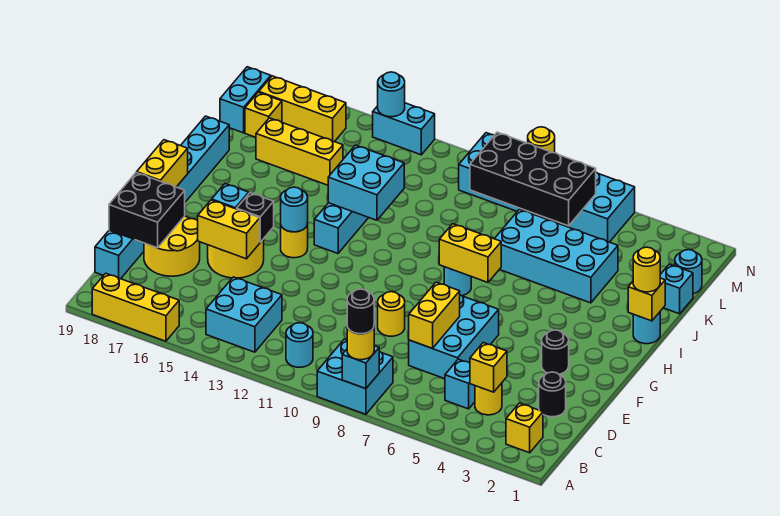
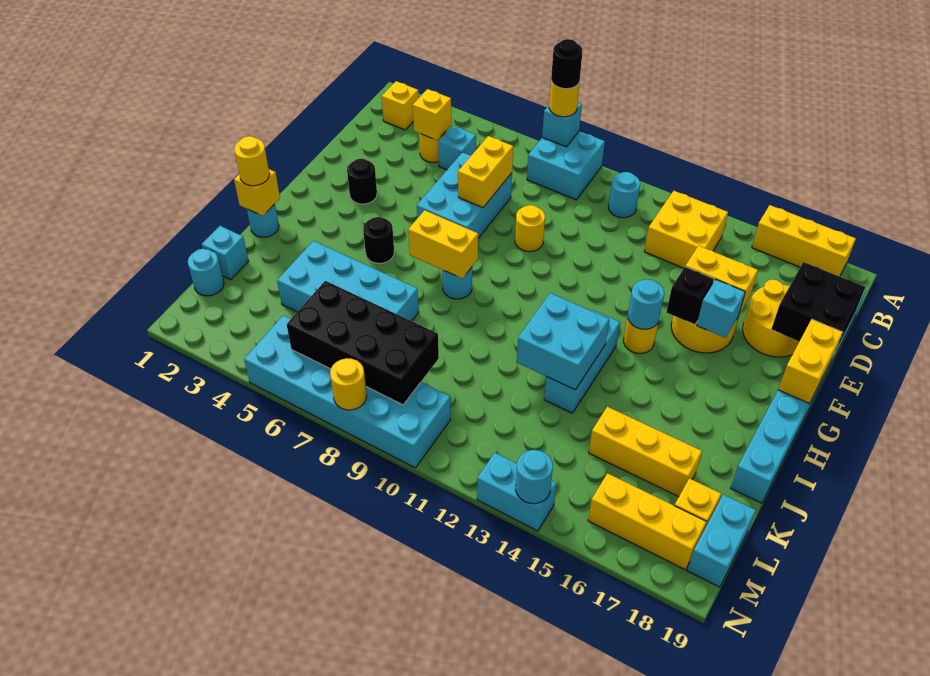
cyan 2x2 brick [206,277,282,352] -> yellow 2x2 brick [644,191,728,268]
black 1x1 round brick [539,372,566,417] -> black 1x1 round brick moved to [363,217,394,264]

